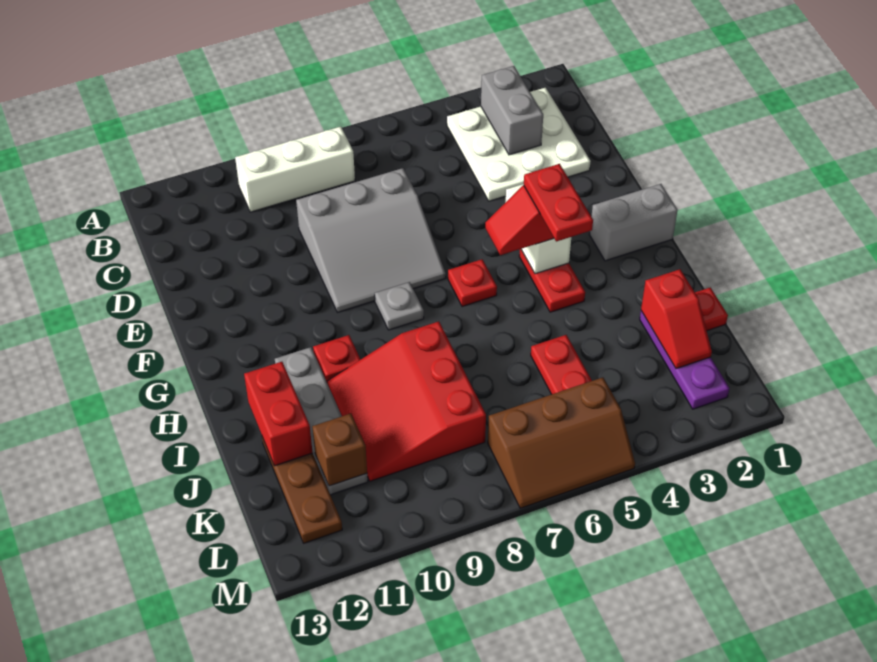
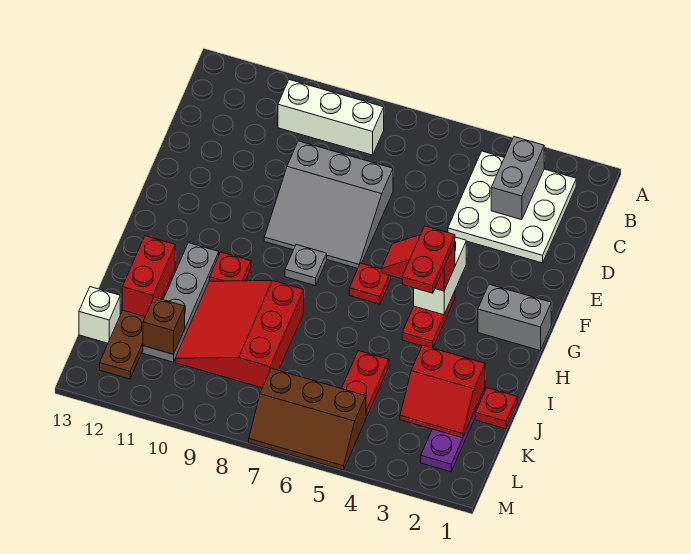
red 1x2 slope [641,269,712,369] -> red 2x2 slope [400,345,485,438]
none -> white 1x1 brick [79,287,120,343]

